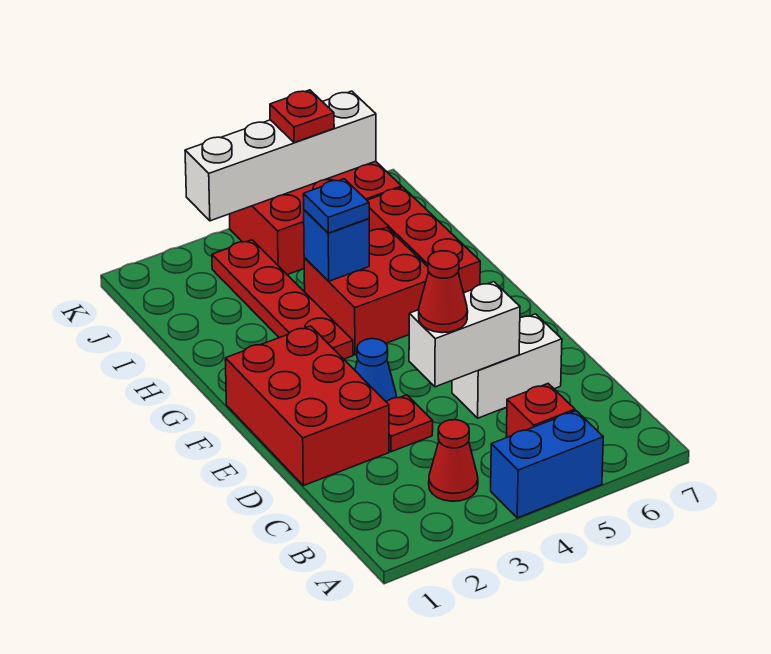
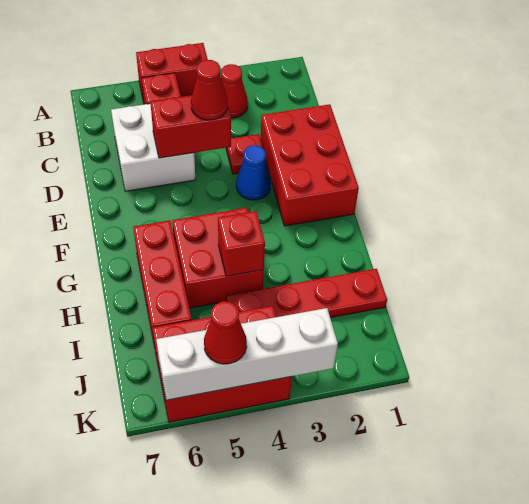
blue 1x2 brick [491,411,603,518] -> red 1x2 brick [136,43,208,102]
white 1x2 brick [409,282,520,387] -> red 1x2 brick [150,95,231,158]
white 1x2 brick [452,314,562,418] -> white 2x2 brick [111,104,195,191]
red 1x4 plate [212,240,353,359] -> red 1x4 plate turned to [226,269,387,317]
blue 1x1 brick [304,210,369,281] -> red 1x1 brick [218,211,265,276]
blue 1x1 plate [303,179,369,233] -> none
red 1x1 plate [270,90,334,143] -> red 1x1 cone [204,301,247,364]

